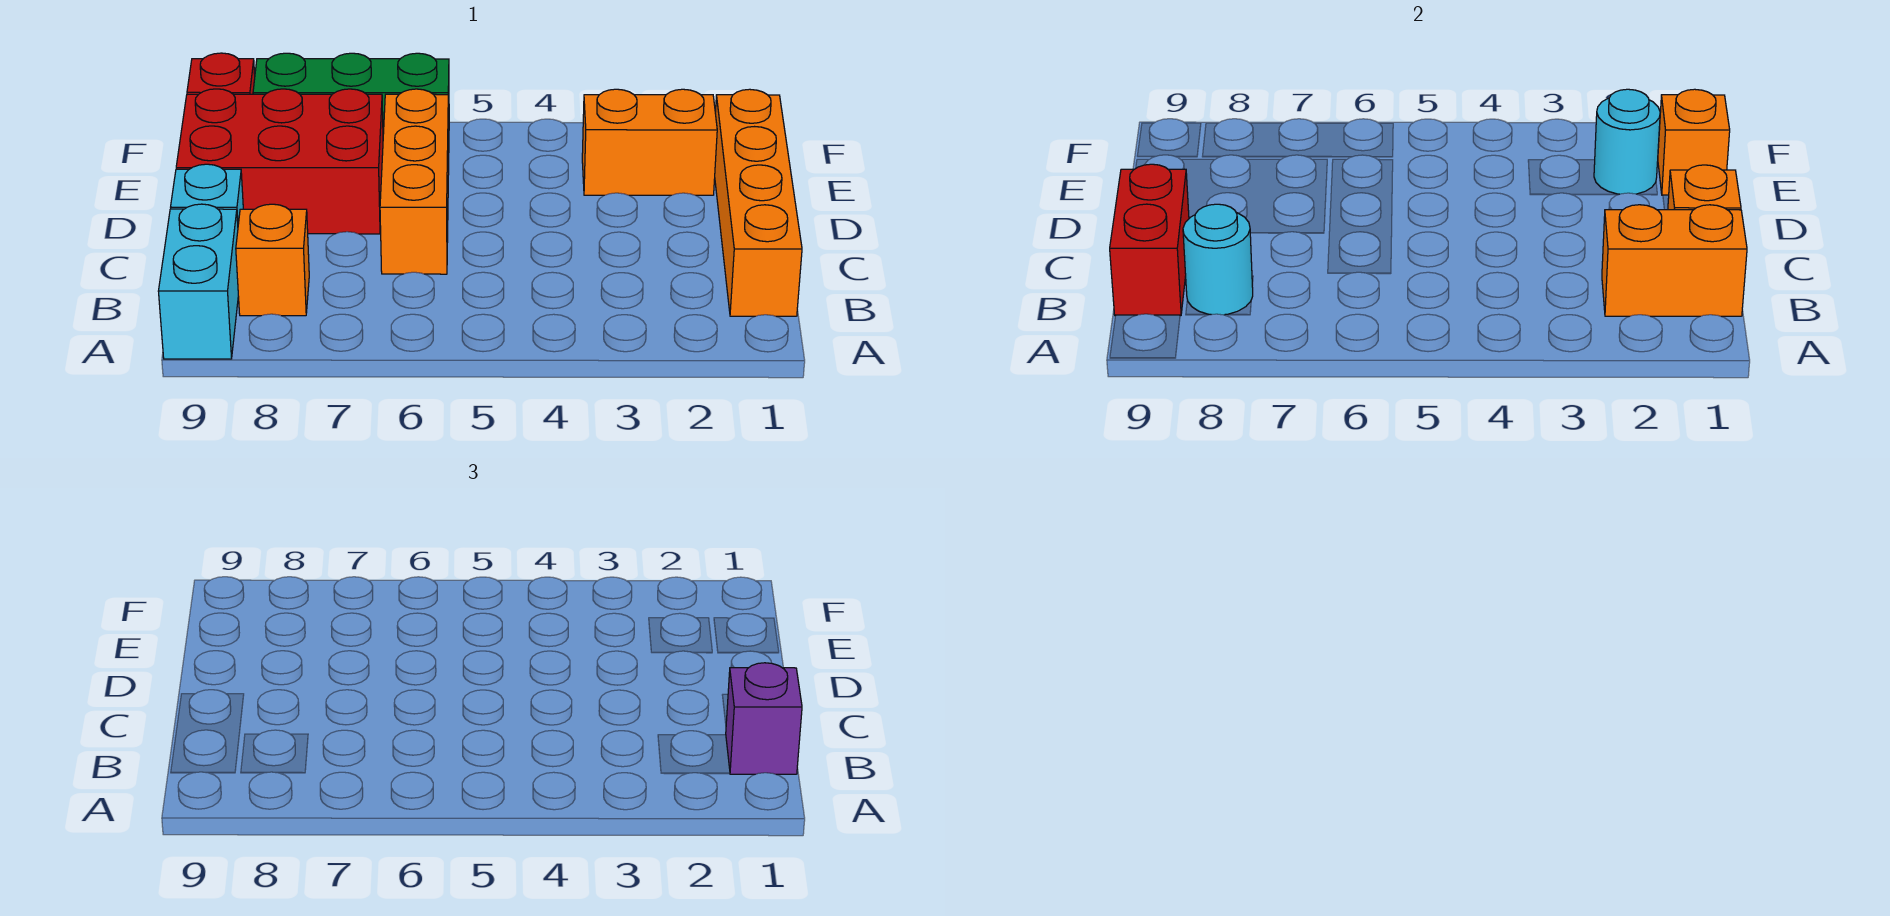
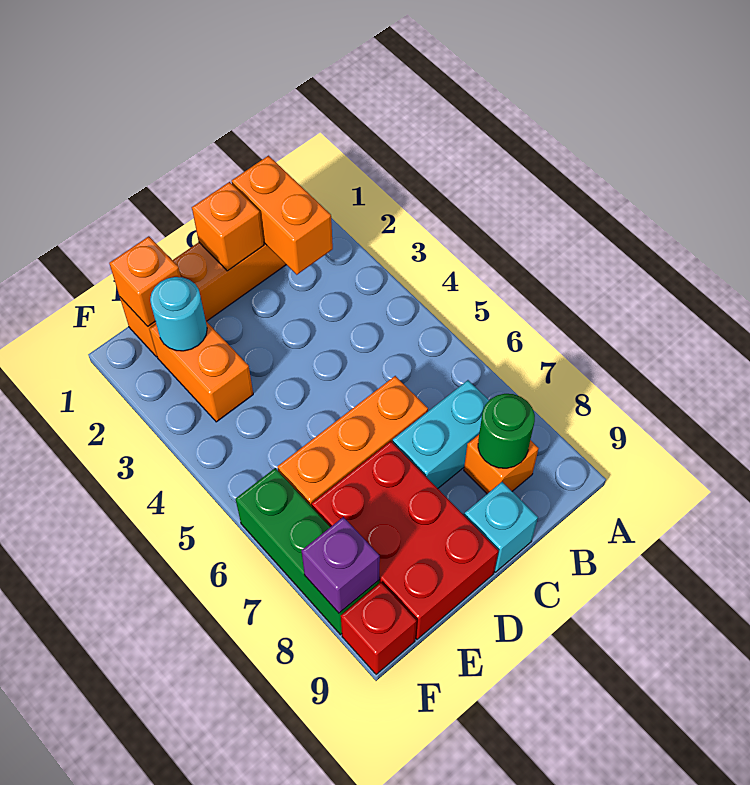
cyan 1x2 brick [158,204,238,359] -> cyan 1x2 brick moved to [393,380,489,488]
purple 1x1 brick [726,663,802,774] -> purple 1x1 brick moved to [301,517,380,613]
cyan 1x1 round brick [1183,204,1253,315] -> green 1x1 round brick [478,394,535,468]
red 1x2 brick [1110,164,1189,316] -> none

